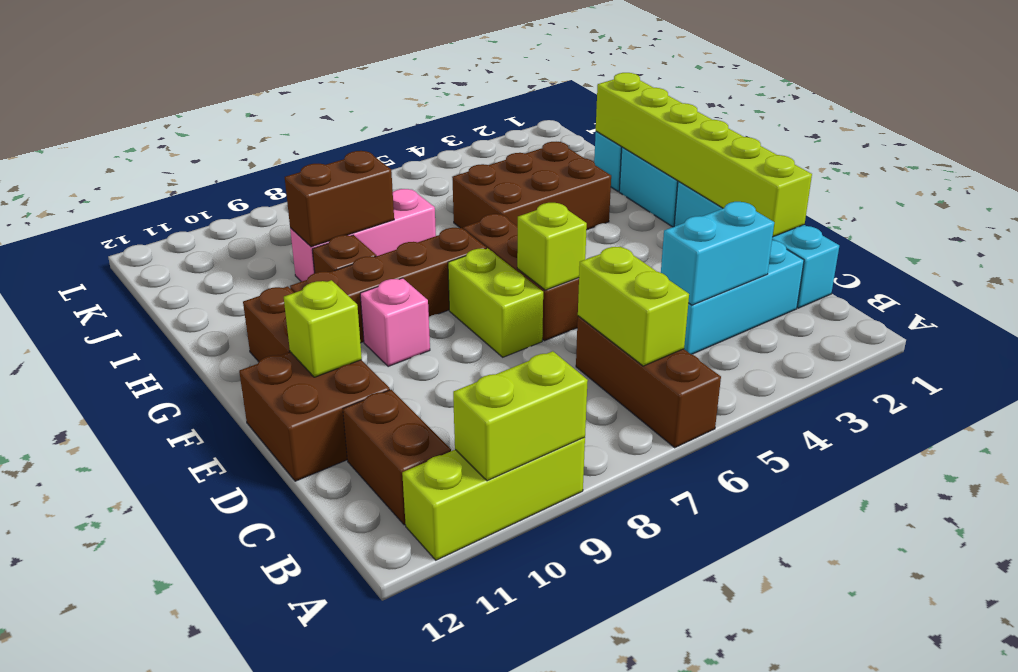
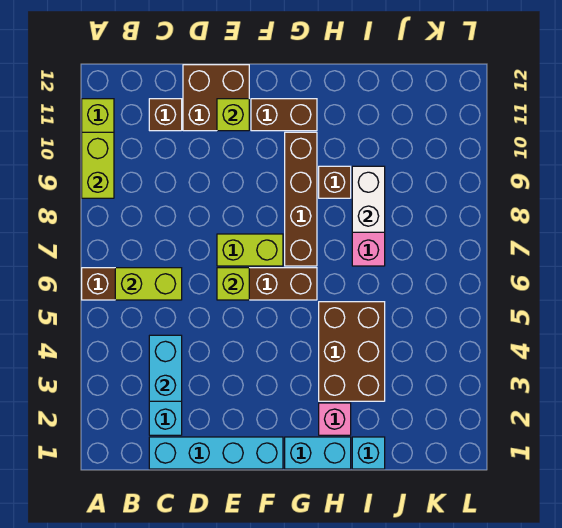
brown 1x2 brick [343,390,451,525] -> brown 1x1 brick [149,99,182,131]
lime 1x6 brick [596,73,812,237] -> none
pink 1x1 brick [360,278,430,367] -> pink 1x1 brick moved to [319,403,351,435]
brown 1x2 brick [285,151,394,247] -> white 1x2 brick [352,166,385,232]

